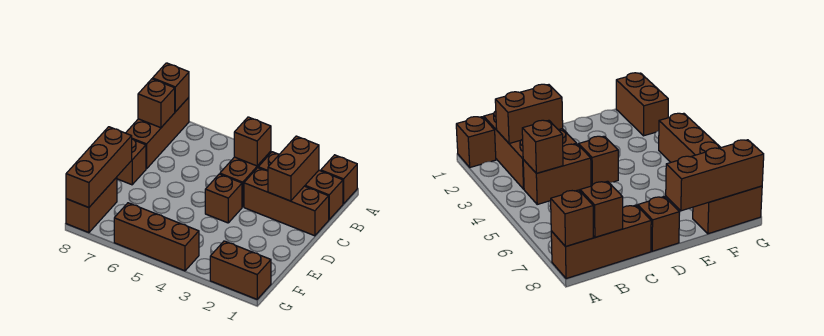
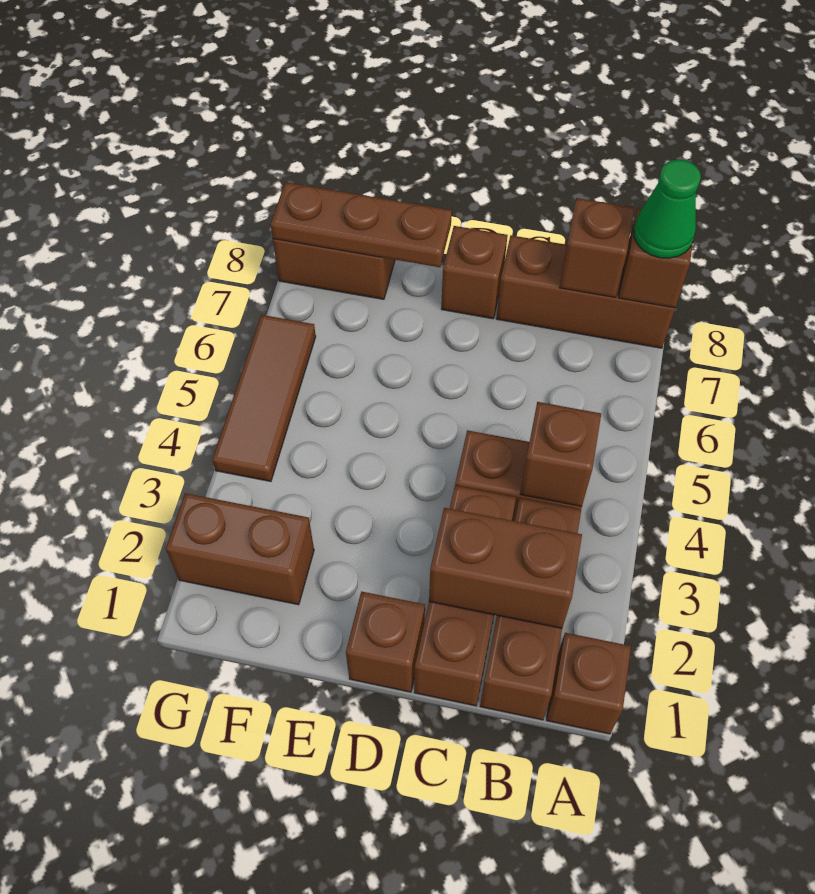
none -> green 1x1 cone [634,159,701,258]
brown 1x1 brick [205,174,242,223] -> brown 1x1 brick moved to [346,592,425,692]
brown 1x3 brick [66,127,132,208] -> brown 1x3 plate [271,182,452,267]
brown 1x2 brick [210,241,271,299] -> brown 1x2 brick turned to [166,493,314,605]
brown 1x3 brick [114,203,199,271] -> brown 1x3 tile [212,315,316,482]

